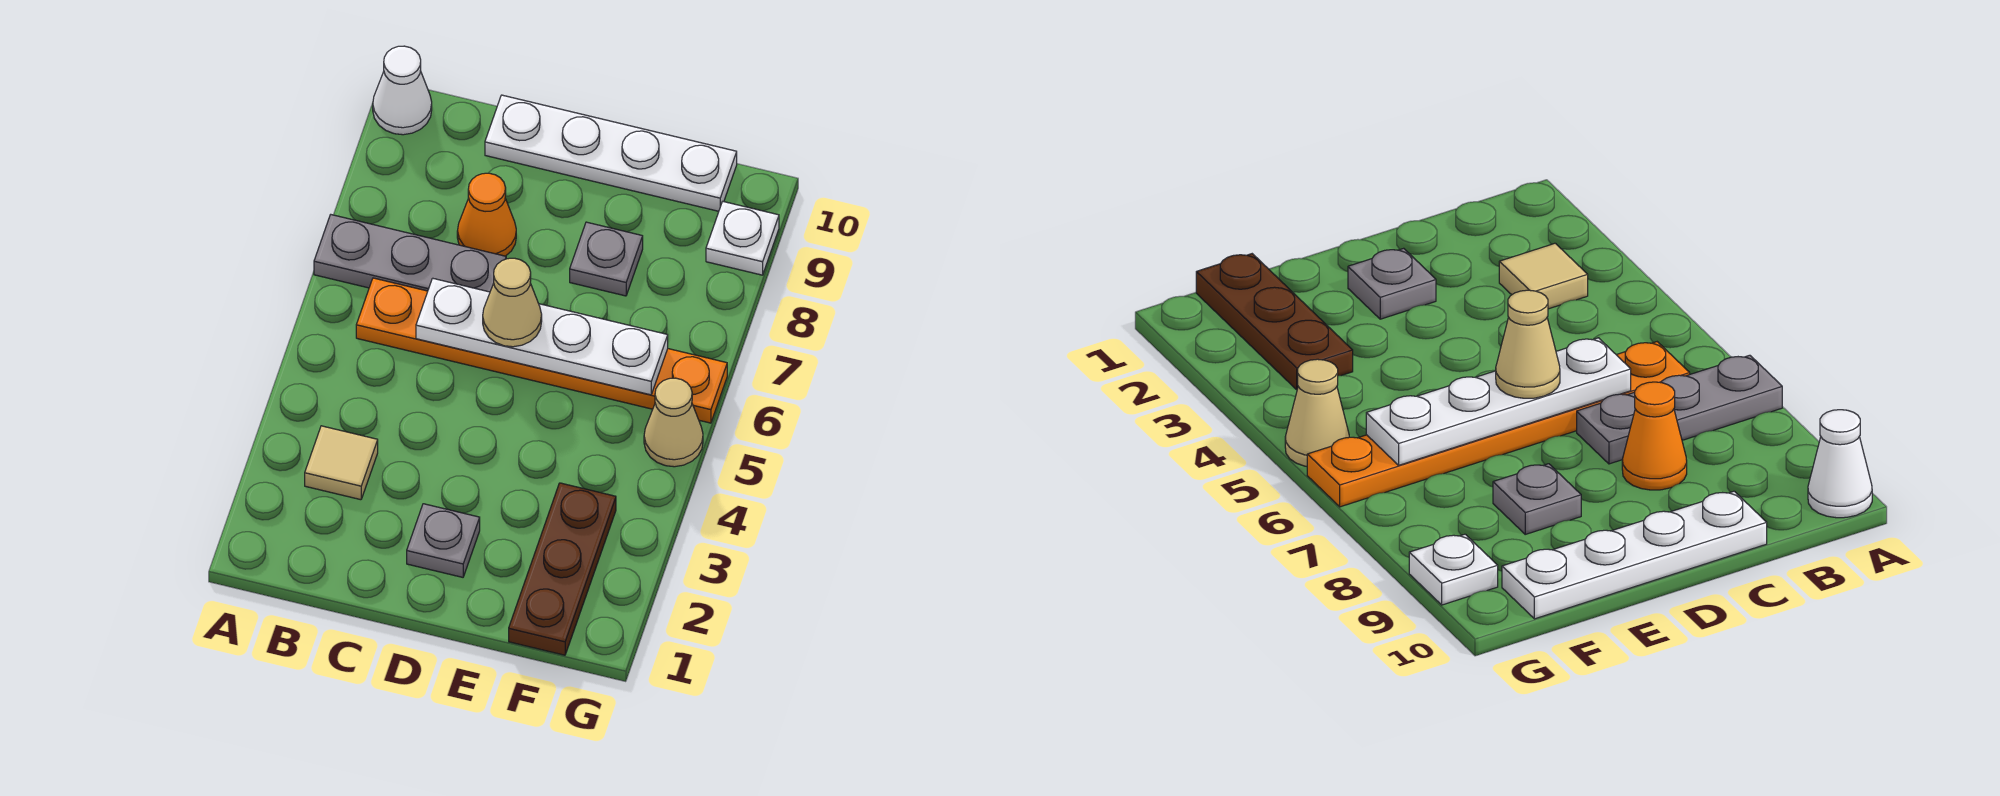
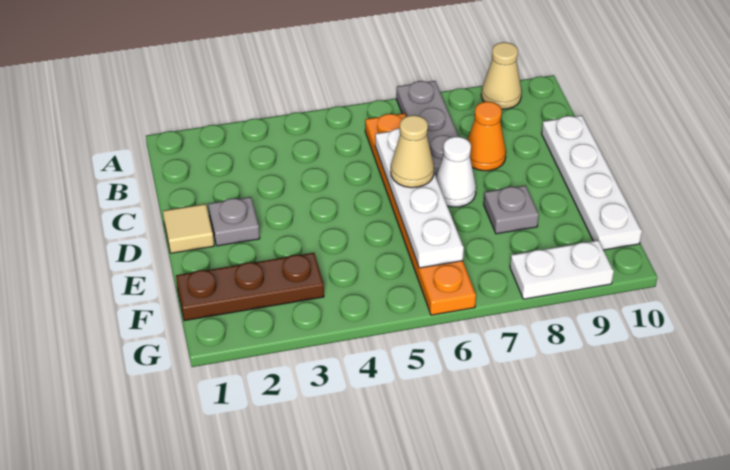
white 1x1 cone [373,46,432,135] -> white 1x1 cone moved to [436,137,476,207]
tan 1x1 tile [305,426,378,500] -> tan 1x1 tile moved to [163,204,214,253]
tan 1x1 cone [644,378,703,467] -> tan 1x1 cone moved to [481,42,522,109]
white 1x1 plate [706,202,779,275] -> white 1x2 plate [510,240,614,299]

